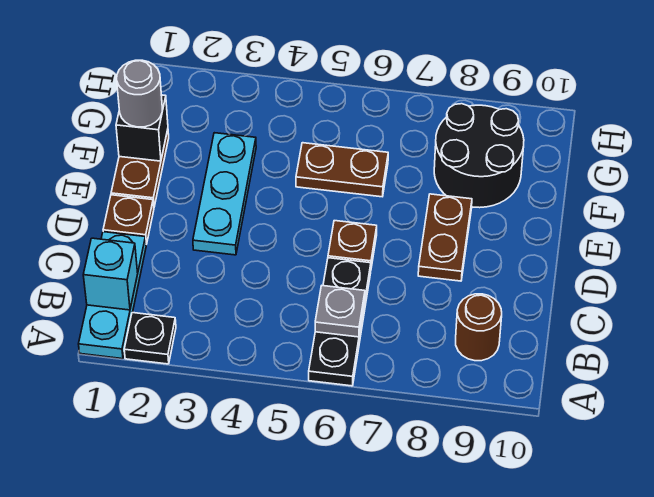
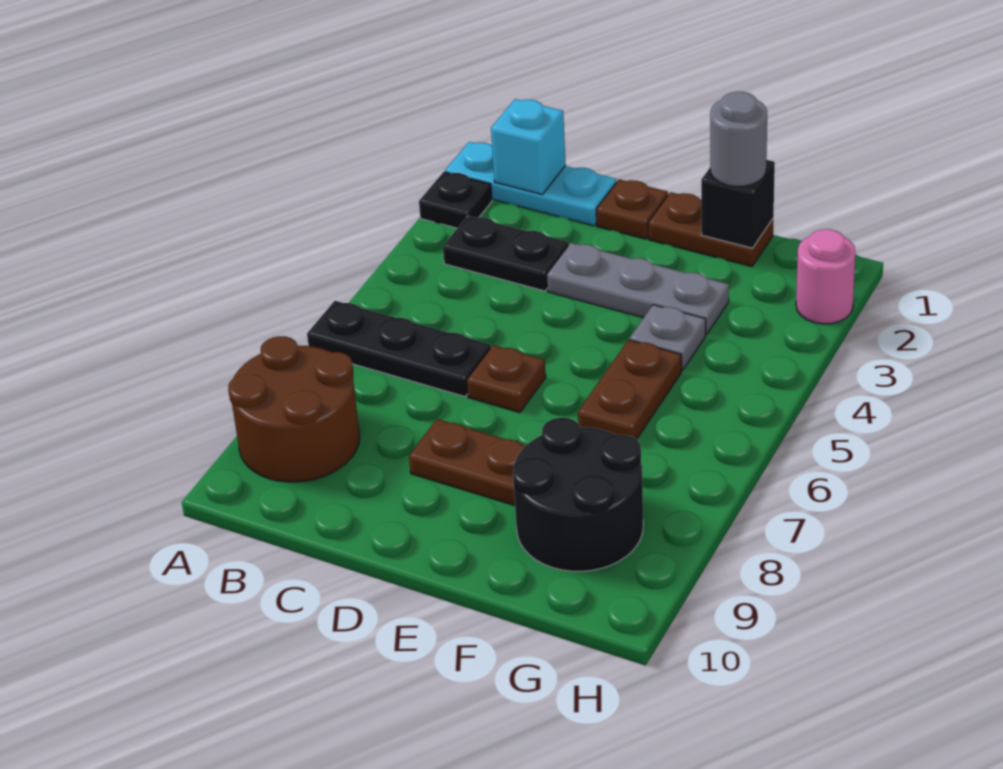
none -> black 1x2 plate [443,216,568,291]
grey 1x1 plate [315,286,365,337] -> grey 1x1 plate moved to [630,305,706,370]
brown 1x1 round brick [456,294,502,361] -> brown 2x2 round brick [228,336,360,482]
cyan 1x3 plate [193,133,256,255] -> grey 1x3 plate [547,243,729,335]
none -> pink 1x1 round brick [796,229,855,324]

